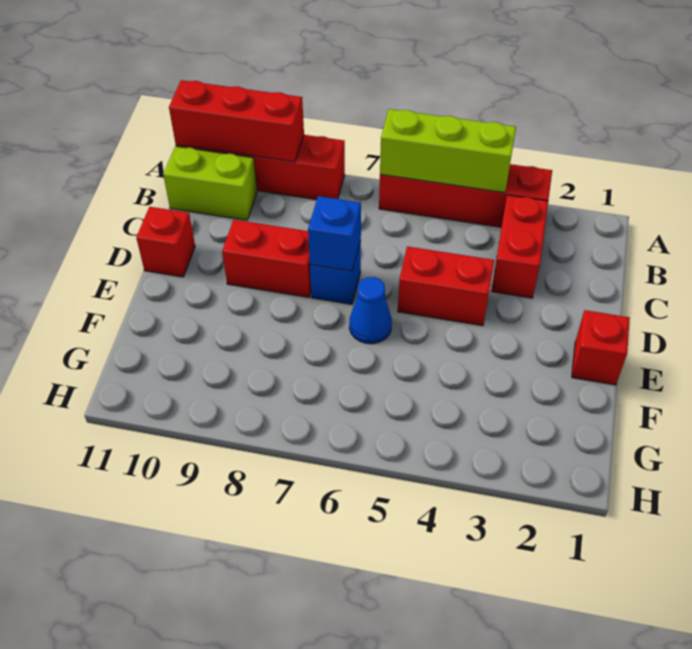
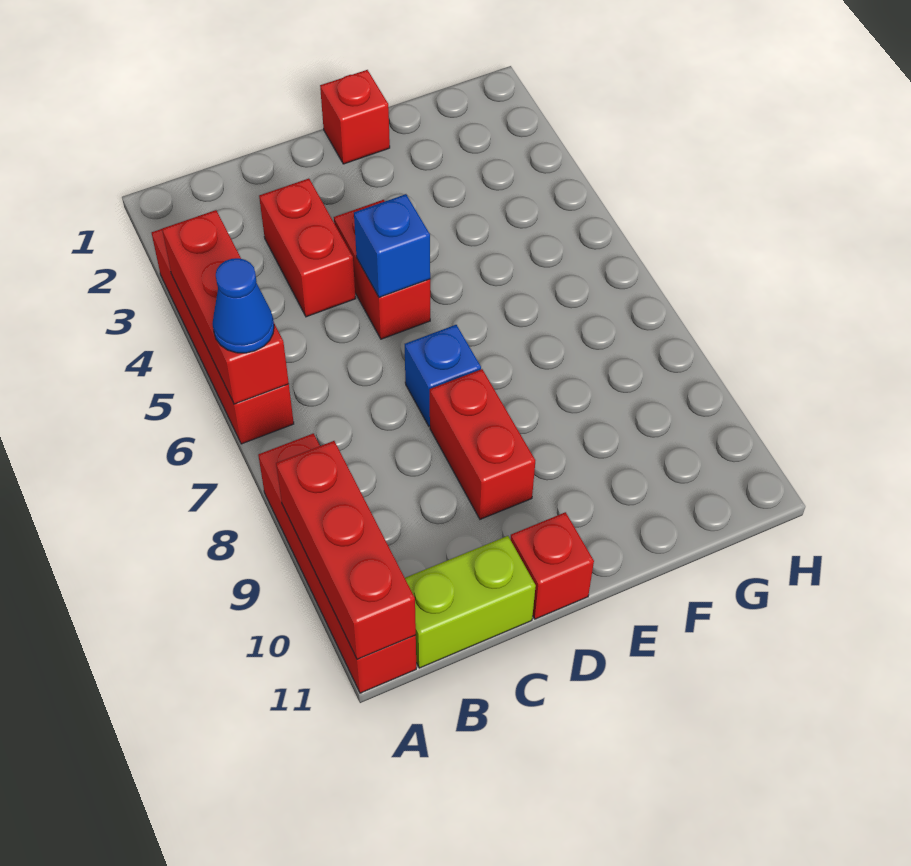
lime 1x3 brick [380,109,516,193] -> red 1x3 brick [162,210,289,404]
red 1x2 brick [491,195,548,298] -> red 1x2 brick turned to [259,179,356,317]
lime 1x2 brick [163,146,257,220] -> lime 1x2 brick turned to [405,536,536,668]
blue 1x1 brick [308,196,361,271] -> blue 1x1 brick moved to [354,194,430,297]
blue 1x1 cone [349,277,392,344] -> blue 1x1 cone moved to [212,258,274,353]

